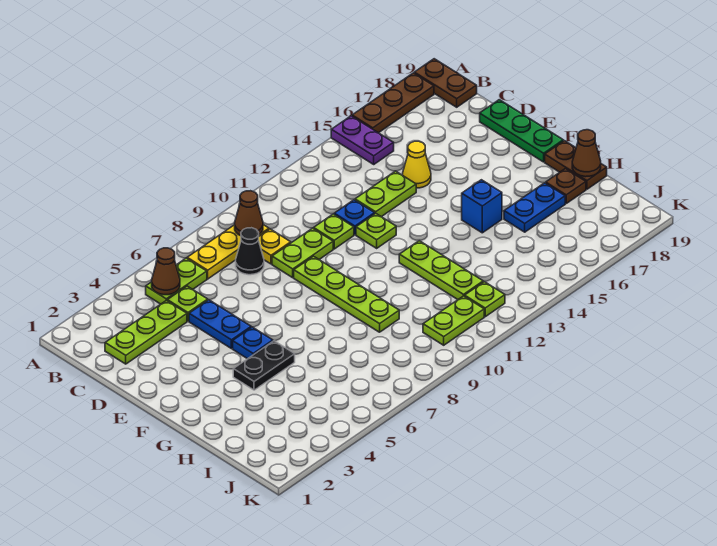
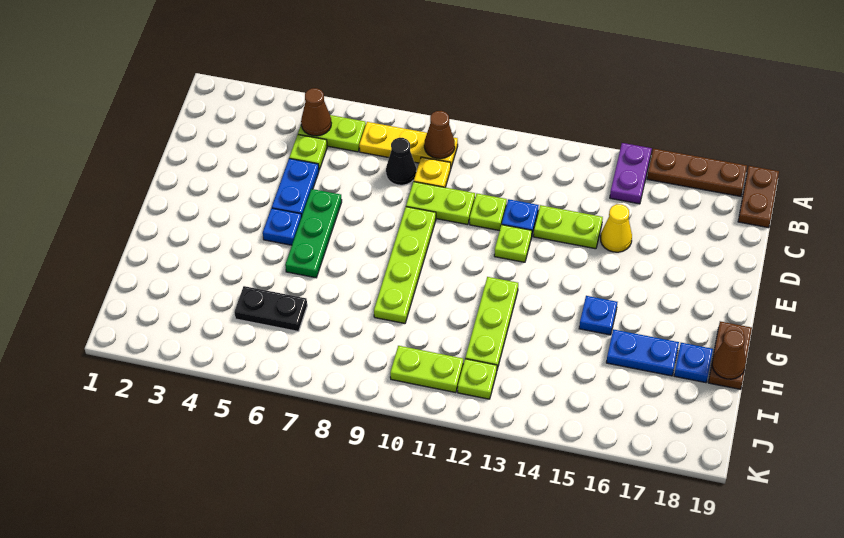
lime 1x3 plate [105,300,187,364] -> none
green 1x3 plate [480,100,563,162] -> green 1x3 plate moved to [285,189,342,278]
black 1x2 plate [233,341,295,390] -> black 1x2 plate moved to [234,286,307,331]
blue 1x1 brick [462,180,502,233] -> blue 1x1 plate [579,296,617,335]
brown 1x1 plate [546,169,586,203] -> blue 1x1 plate [674,343,713,383]

